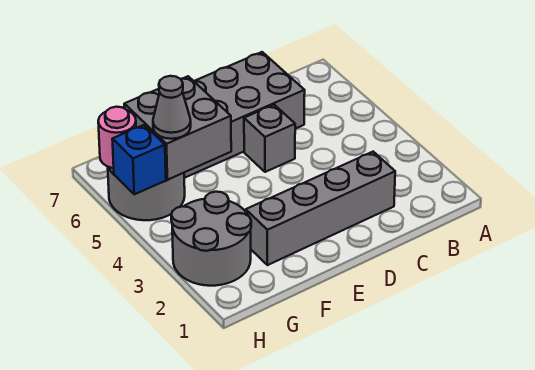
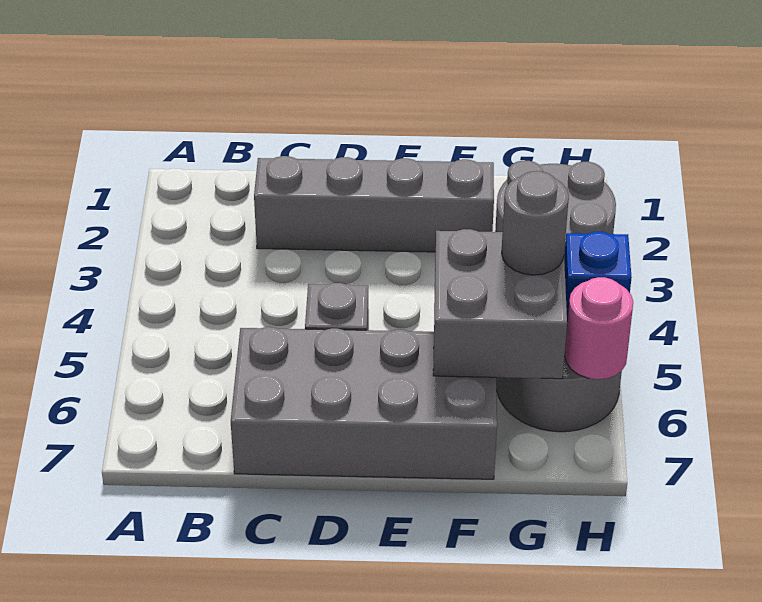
grey 1x1 cone [153,76,191,139] -> grey 1x1 round brick [502,171,569,275]

